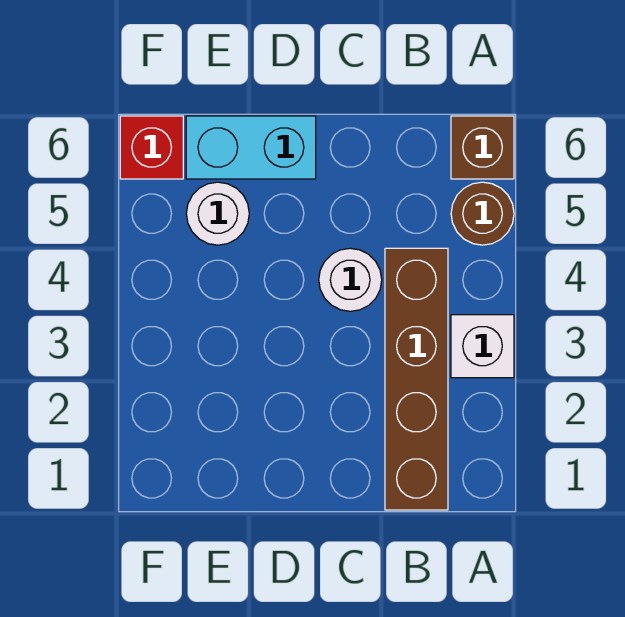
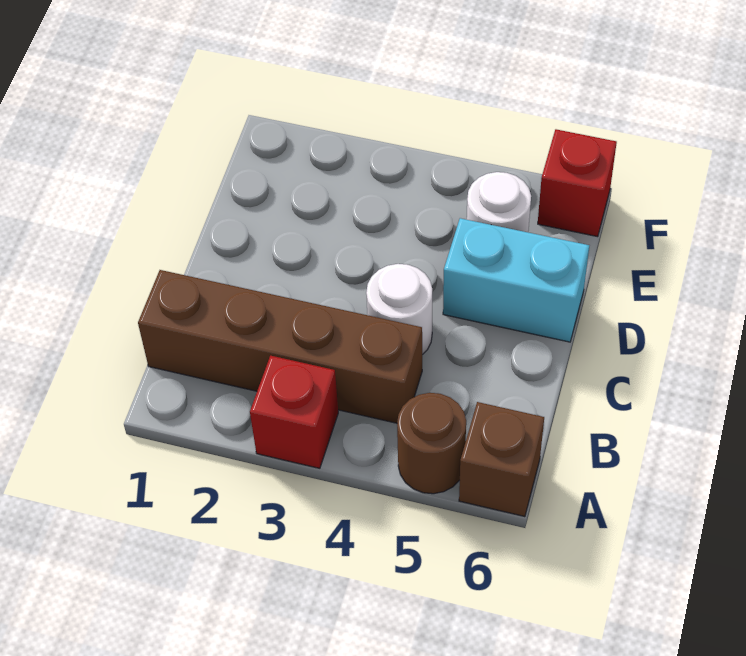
white 1x1 brick [451,315,514,378] -> red 1x1 brick [250,356,338,468]
cyan 1x2 brick [186,116,316,179] -> cyan 1x2 brick turned to [443,218,589,342]

